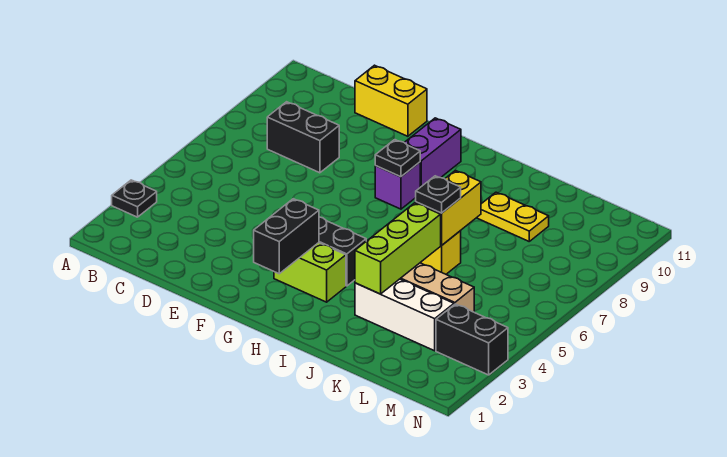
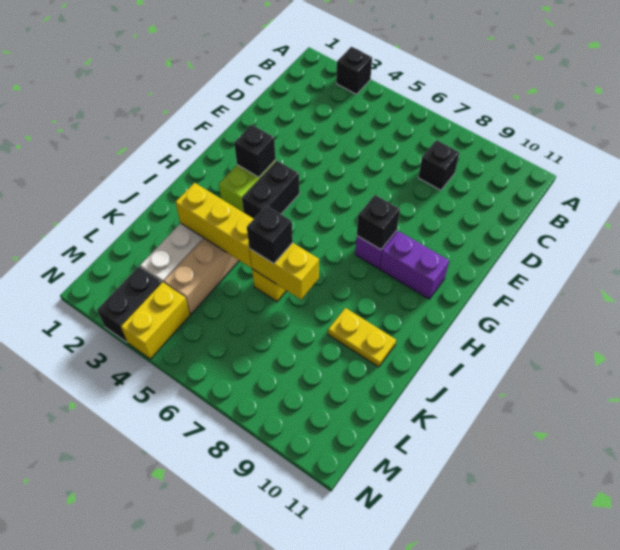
black 1x1 plate [112,180,157,217] -> black 1x1 brick [336,47,372,94]
black 1x2 brick [267,102,339,173] -> black 1x1 brick [418,140,460,190]
yellow 1x2 brick [355,65,427,136] -> yellow 1x2 brick moved to [121,282,190,359]
black 1x2 brick [254,199,319,274] -> black 1x1 brick [234,125,276,177]
black 1x1 plate [375,140,420,177] -> black 1x1 brick [357,195,400,250]
lime 1x3 brick [355,203,441,294] -> yellow 1x3 brick [175,183,253,267]
black 1x1 plate [416,176,461,213] -> black 1x1 brick [247,206,293,264]
yellow 1x2 plate [477,192,549,241] -> yellow 1x2 plate turned to [328,308,396,367]

